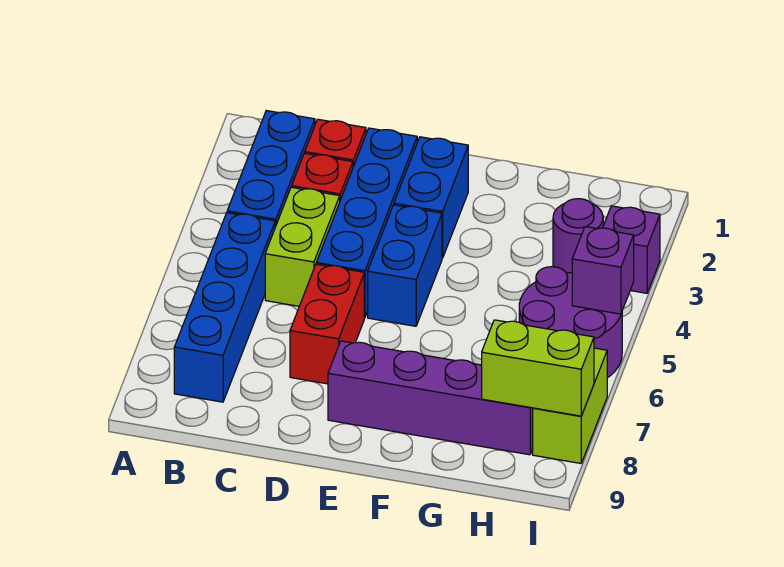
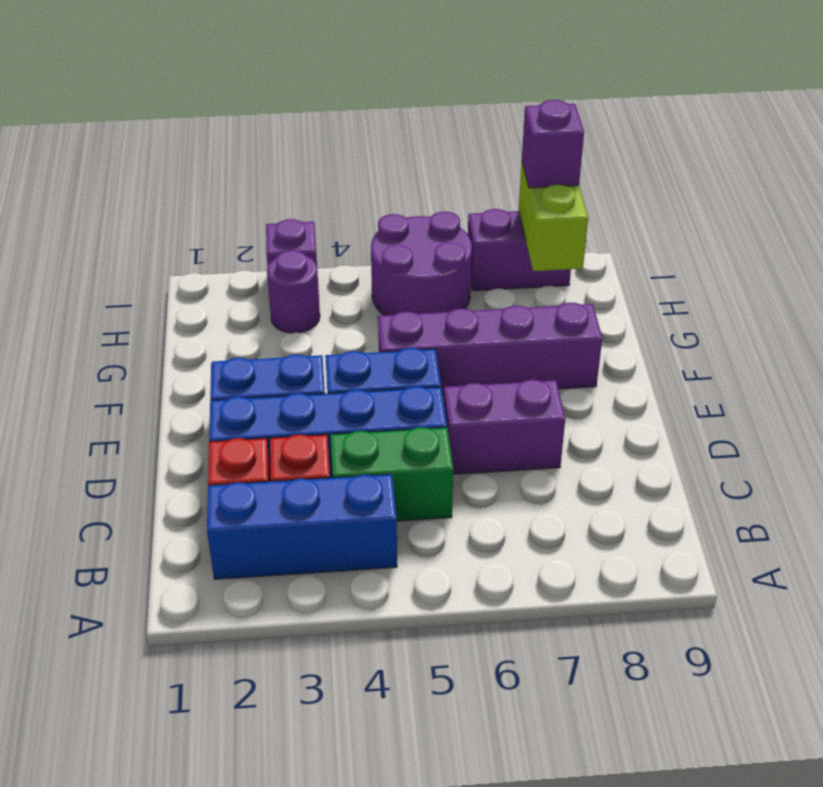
blue 1x4 brick [174,213,275,402] -> none
lime 1x2 brick [265,187,340,306] -> green 1x2 brick [330,427,453,521]
red 1x2 brick [290,264,364,384] -> purple 1x2 brick [444,380,565,474]
purple 1x4 brick [328,341,533,455] -> purple 1x4 brick turned to [378,303,602,396]
purple 1x1 brick [572,227,634,314] -> purple 1x1 brick moved to [522,100,584,188]
lime 1x2 brick [533,348,607,463] -> purple 1x2 brick [468,209,571,291]

